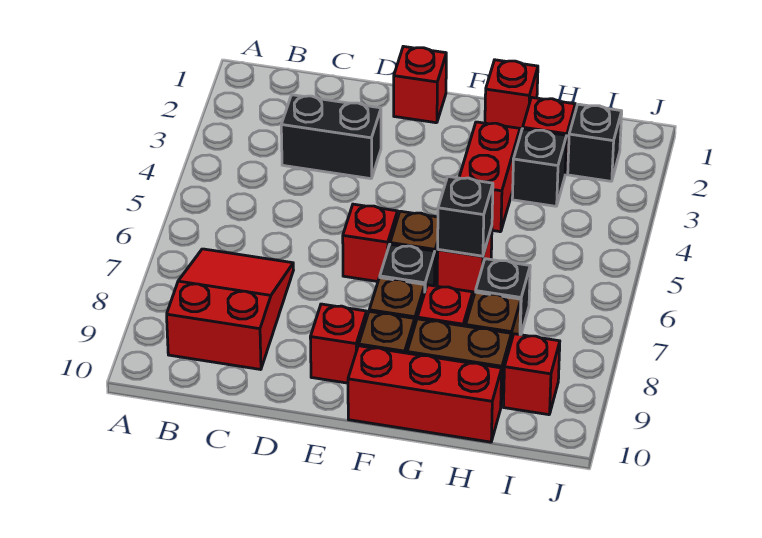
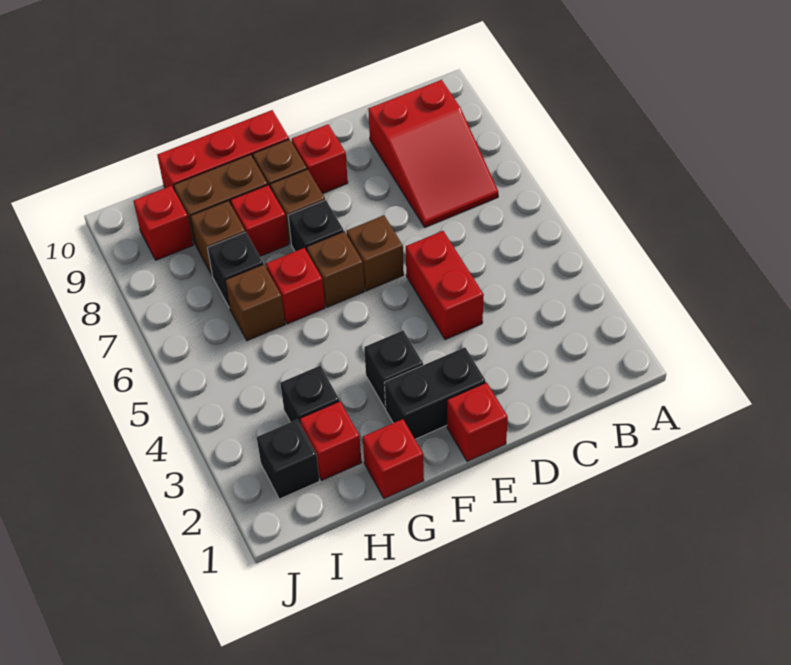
black 1x2 brick [281,95,381,179] -> black 1x2 brick moved to [384,348,486,439]
red 1x1 brick [343,204,398,282] -> brown 1x1 brick [347,215,404,291]
red 1x2 brick [459,122,520,232] -> red 1x2 brick moved to [406,231,484,340]
black 1x1 brick [438,177,493,256] -> black 1x1 brick moved to [364,331,423,408]
none -> brown 1x1 brick [225,264,285,341]

